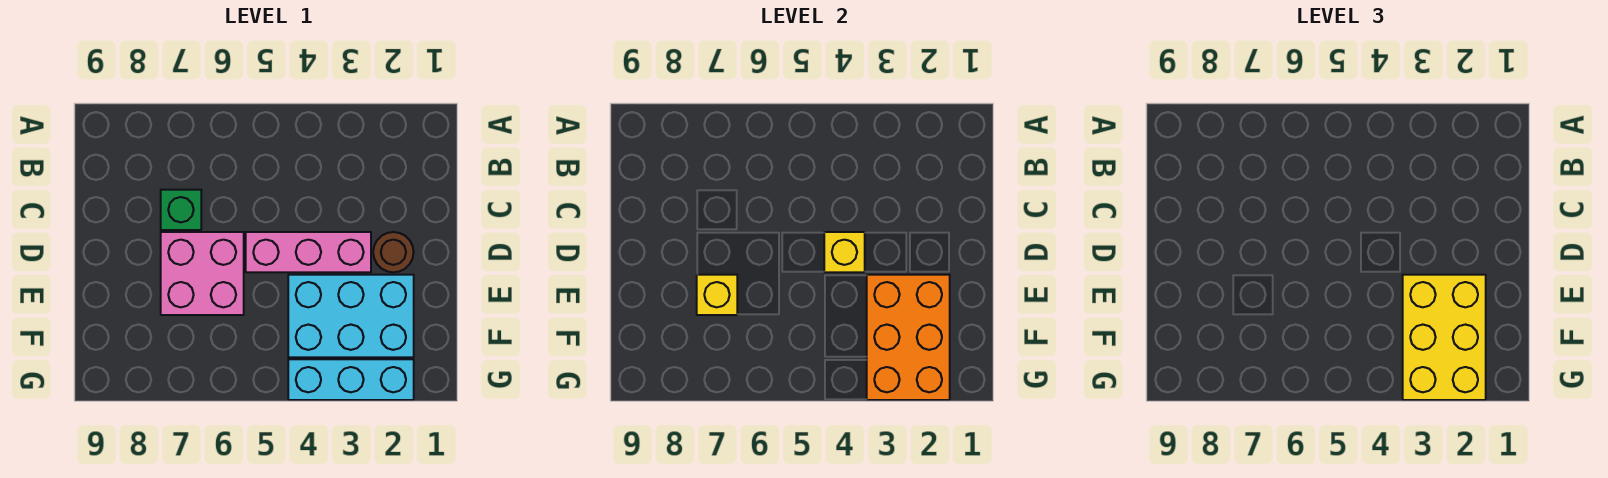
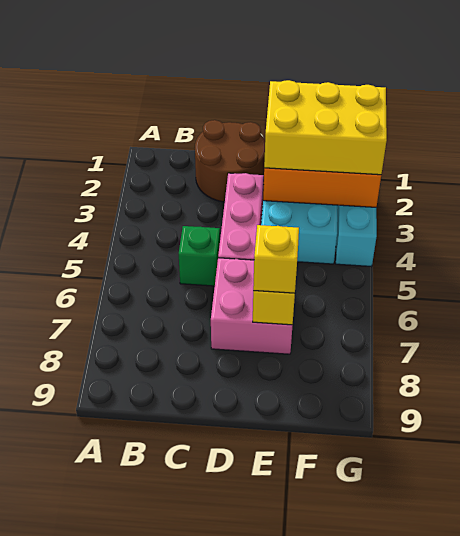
green 1x1 brick [161,190,201,230] -> green 1x1 brick moved to [179,226,220,286]
brown 1x1 round brick [373,232,414,272] -> brown 2x2 round brick [195,120,265,202]
yellow 1x1 brick [824,232,865,272] -> yellow 1x1 brick moved to [253,225,299,293]

